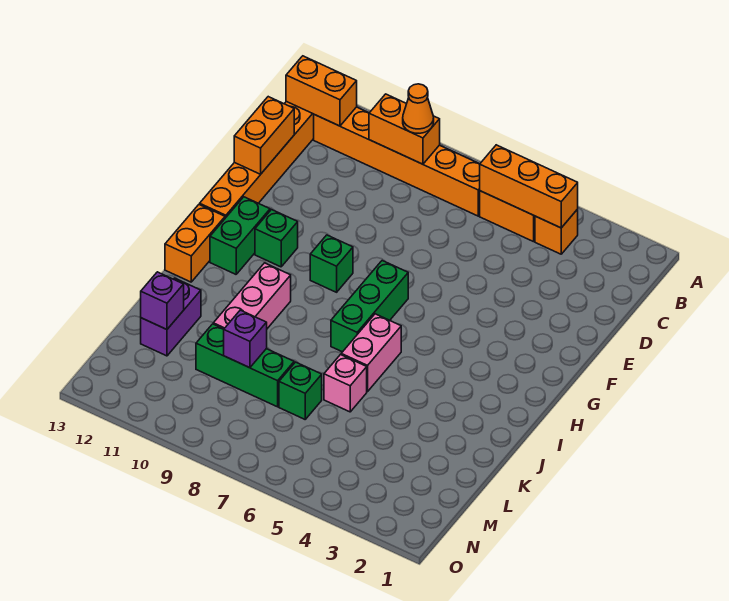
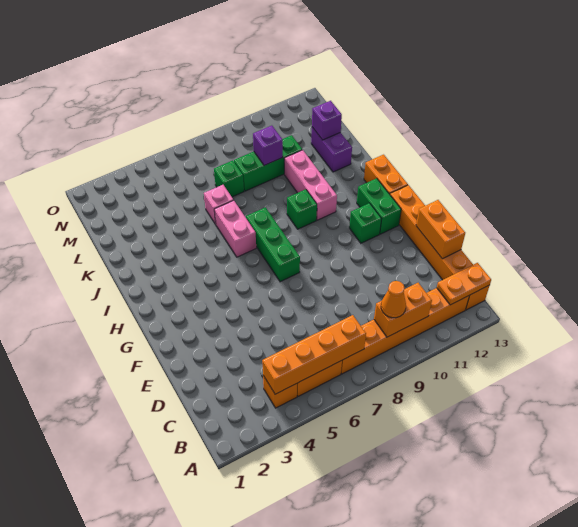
orange 1x3 brick [480,145,578,228] -> orange 1x4 brick [262,315,366,394]
orange 1x2 brick [286,56,357,126] -> orange 1x2 plate [437,263,491,305]
green 1x1 brick [310,235,353,292] -> green 1x1 brick moved to [287,189,317,229]

